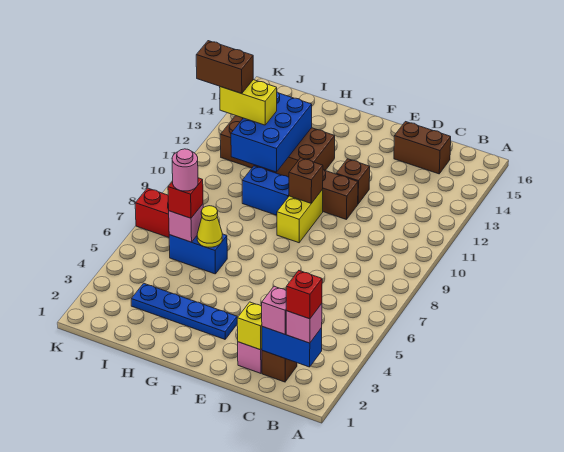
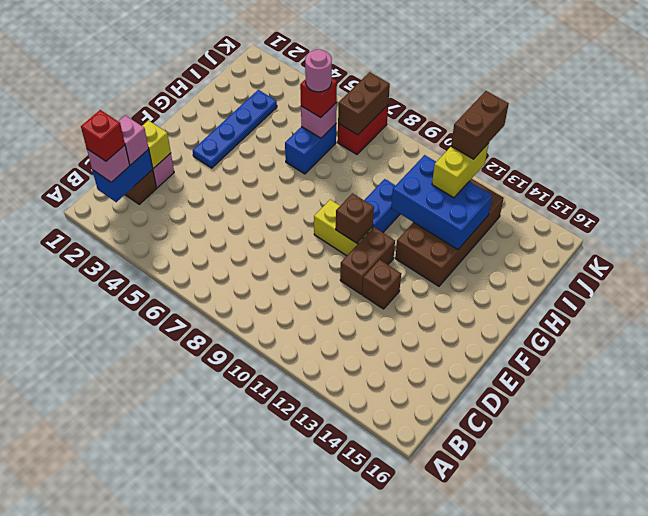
brown 1x2 brick [394,122,451,174] -> brown 1x2 brick moved to [338,72,390,135]
yellow 1x1 cone [197,206,222,247] -> none

